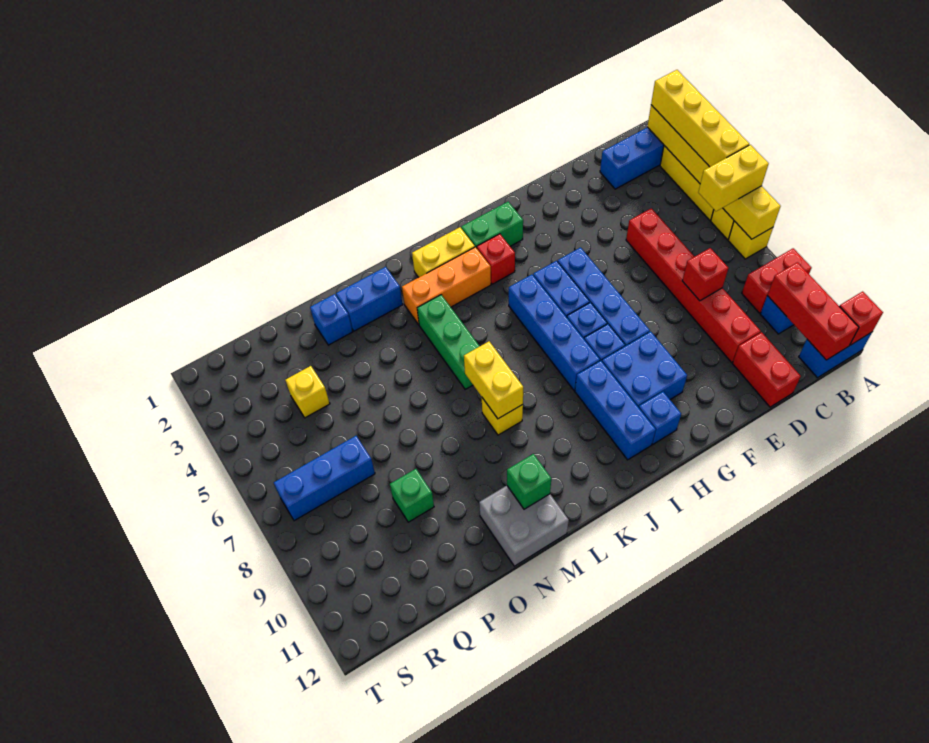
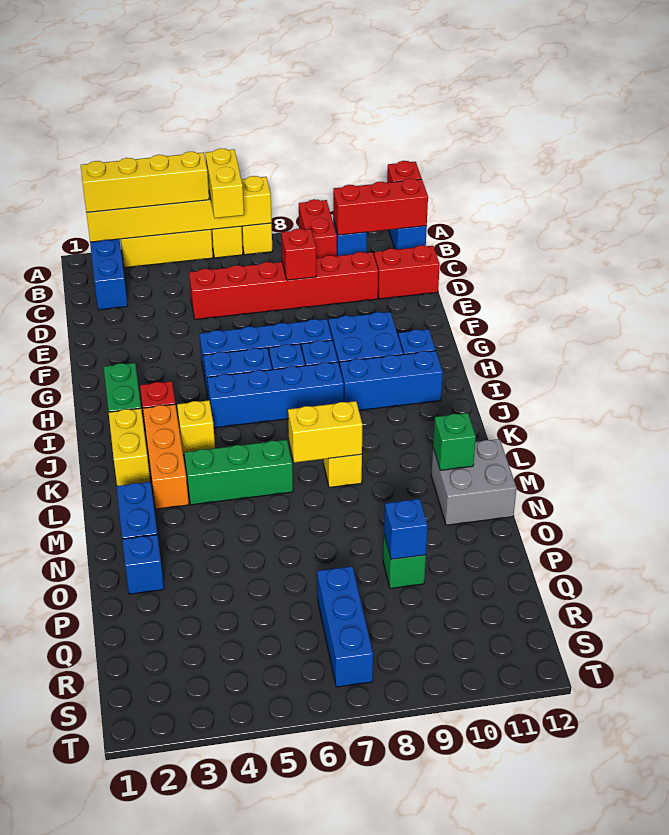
none -> blue 1x1 brick [384,499,428,559]
yellow 1x1 brick [286,366,330,418] -> yellow 1x1 brick moved to [177,400,215,455]

